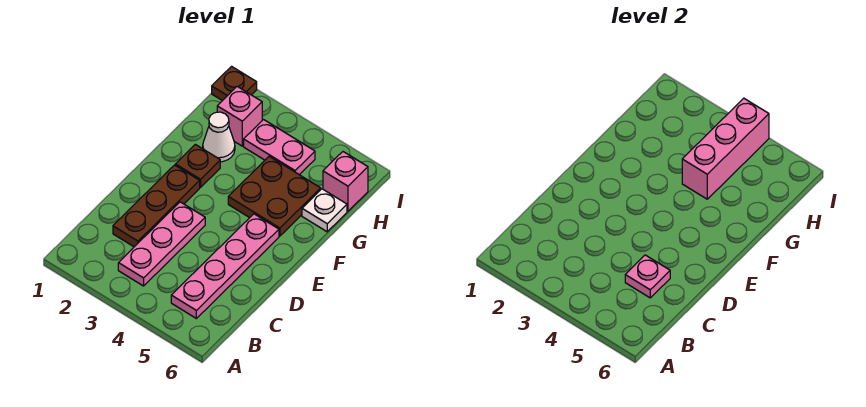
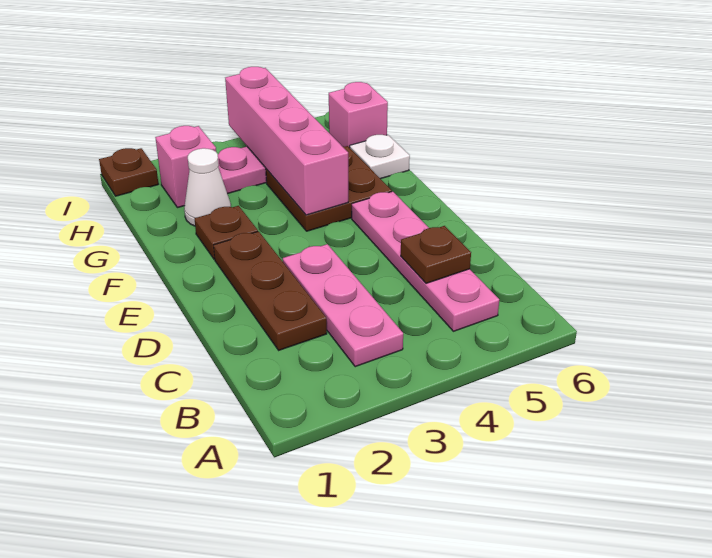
pink 1x1 plate [625,255,670,298] -> brown 1x1 plate [401,226,471,283]
pink 1x3 brick [682,98,769,199] -> pink 1x4 brick [225,67,348,215]

